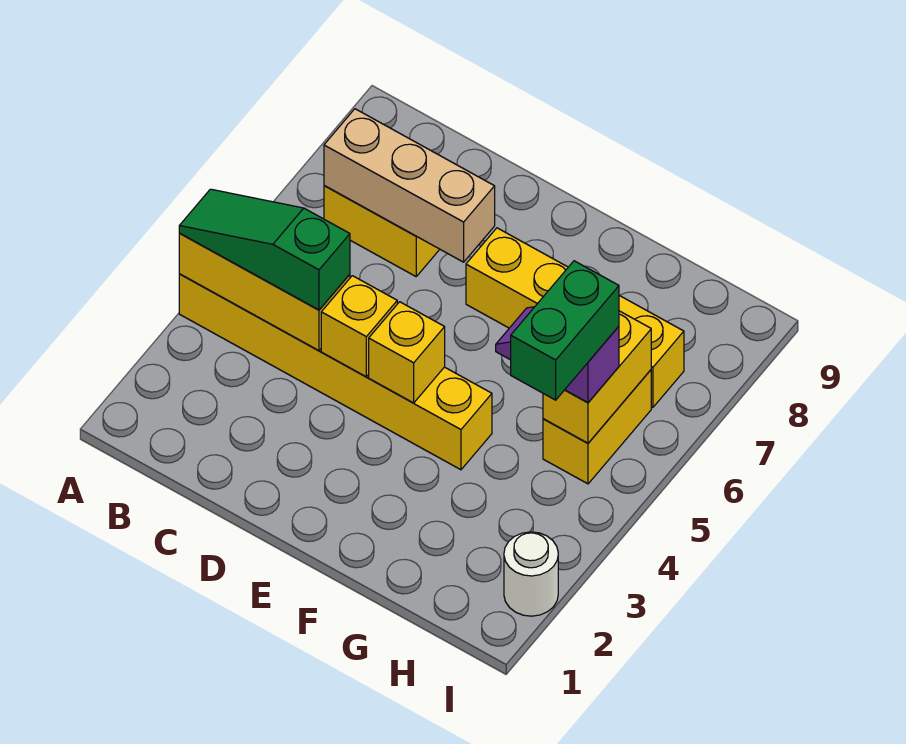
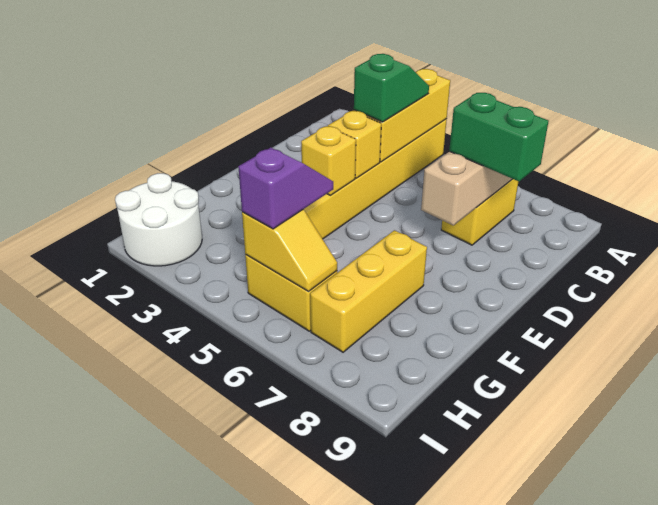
green 1x3 slope [179,189,350,310] -> green 1x2 slope [354,54,429,122]
yellow 1x4 brick [466,228,684,407] -> yellow 1x3 brick [310,230,427,352]
green 1x2 brick [511,261,619,400] -> green 1x2 brick moved to [449,93,549,182]
yellow 1x2 brick [543,311,651,443] -> yellow 1x2 slope [242,210,337,291]
white 1x1 round brick [504,532,558,616] -> white 2x2 round brick [115,173,202,266]

